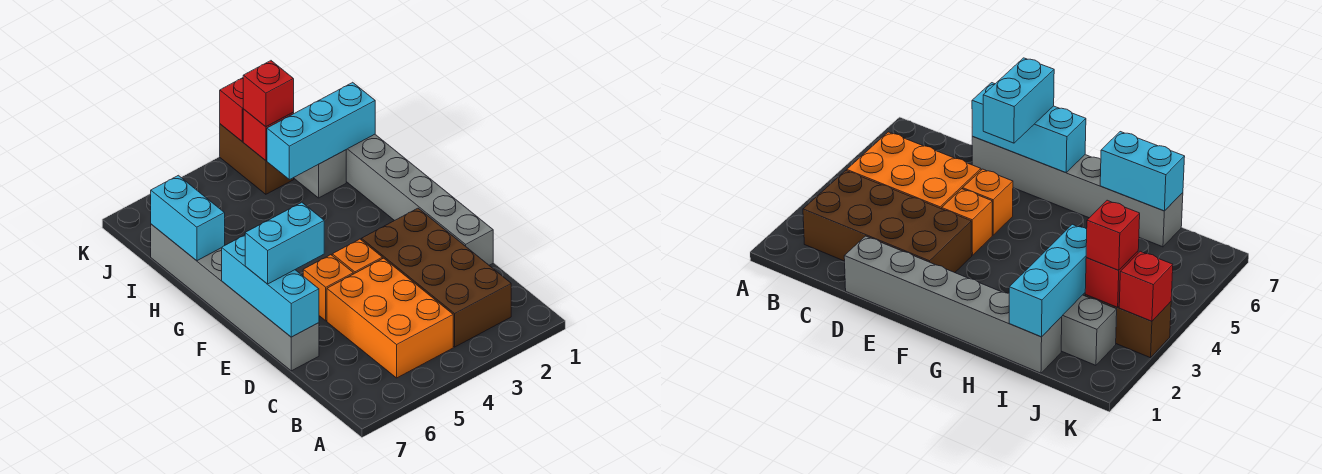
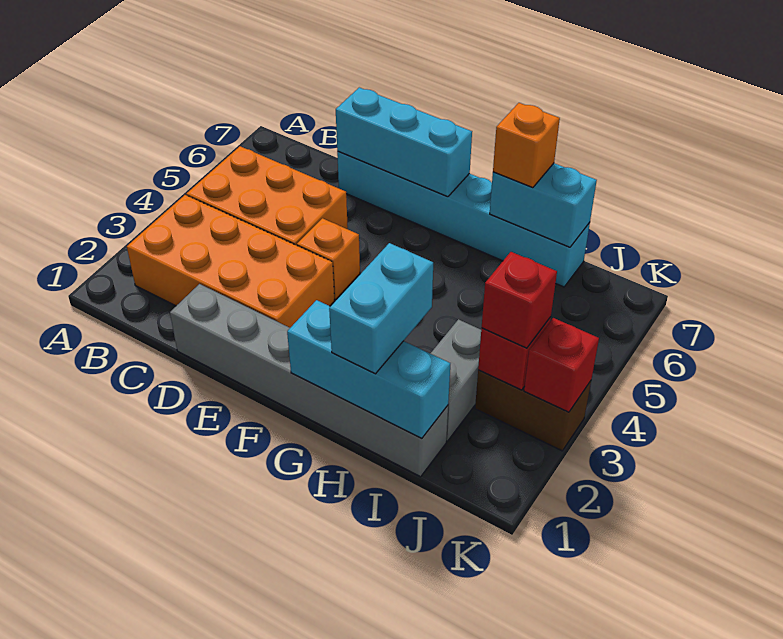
brown 2x4 brick [361,208,511,347] -> orange 2x4 brick [127,195,335,328]
grey 1x6 brick [151,224,319,371] -> cyan 1x6 brick [337,151,590,287]
orange 1x1 brick [303,255,353,321] -> orange 1x1 brick moved to [493,103,560,188]
cyan 1x2 brick [245,202,324,284] -> cyan 1x2 brick moved to [329,243,433,374]
cyan 1x3 brick [267,82,375,180] -> cyan 1x3 brick turned to [287,300,450,438]
grey 1x2 brick [294,150,346,198] -> grey 1x2 brick turned to [430,319,481,441]

